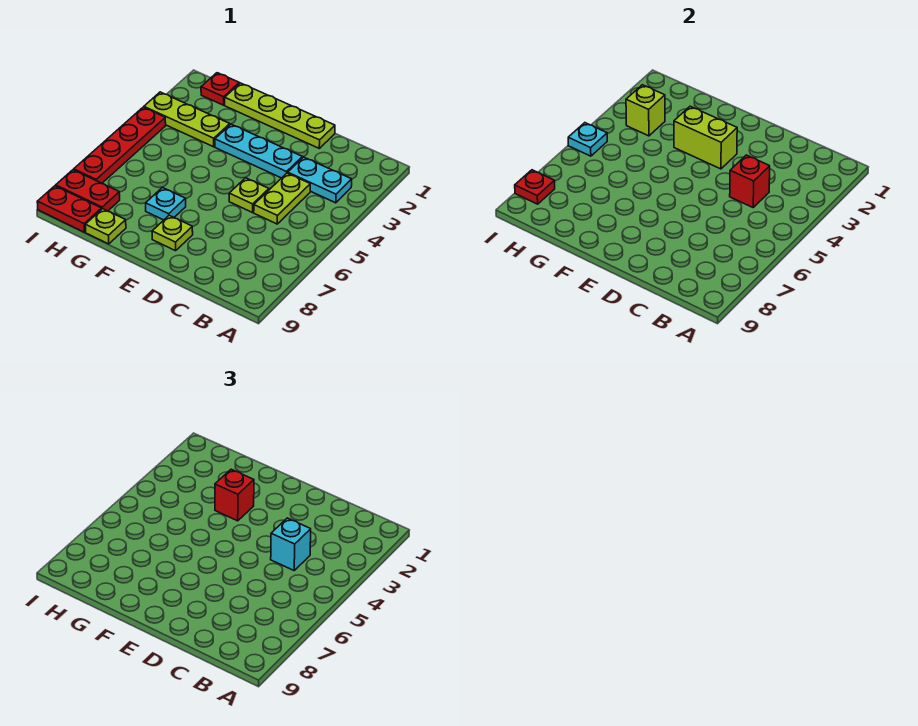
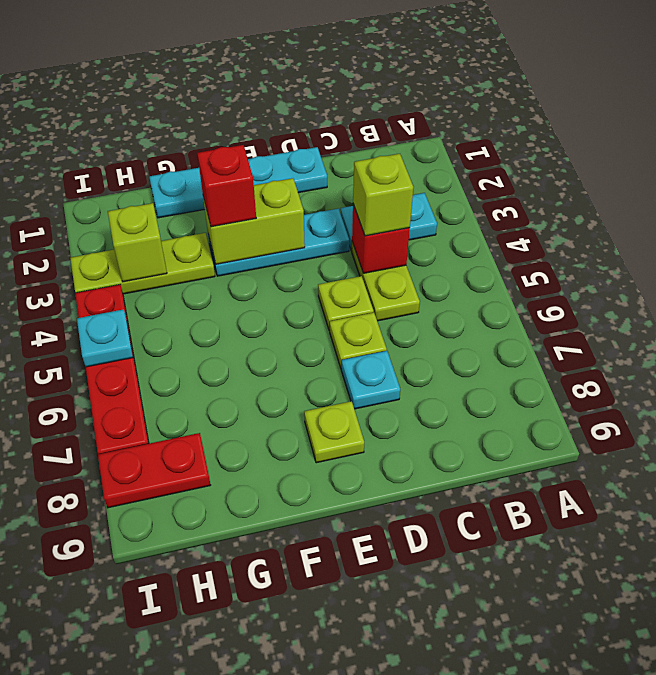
cyan 1x1 brick [271,518,311,570] -> lime 1x1 brick [353,154,413,236]
lime 1x4 plate [225,83,335,148] -> cyan 1x4 plate [149,147,327,218]
cyan 1x1 plate [146,188,186,220] -> cyan 1x1 plate moved to [341,351,400,409]
lime 1x1 plate [85,209,126,244] -> lime 1x1 plate moved to [330,312,387,368]
red 1x1 plate [201,73,239,105] -> none
red 1x2 plate [37,186,102,232] -> none
red 1x1 plate [515,170,555,204] -> none

